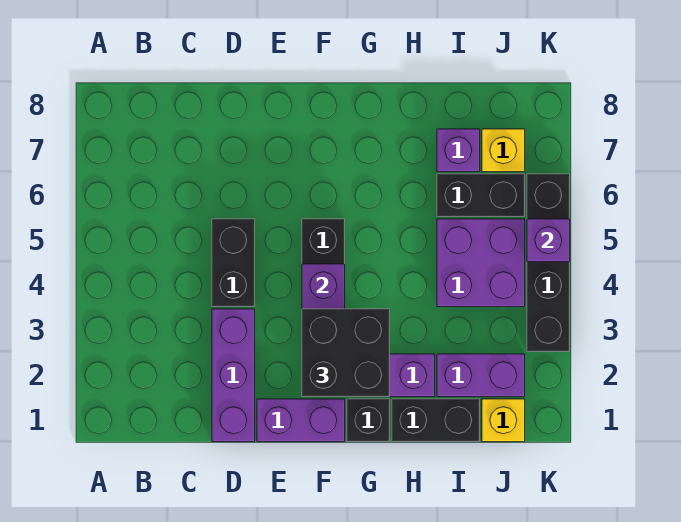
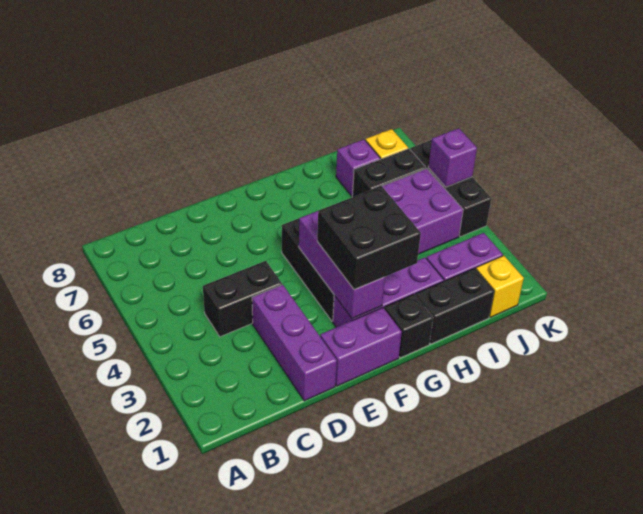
black 1x2 brick [212,219,255,307] -> black 1x2 brick turned to [203,261,282,337]
black 1x4 brick [527,174,570,352] -> black 1x3 brick [410,140,491,237]

